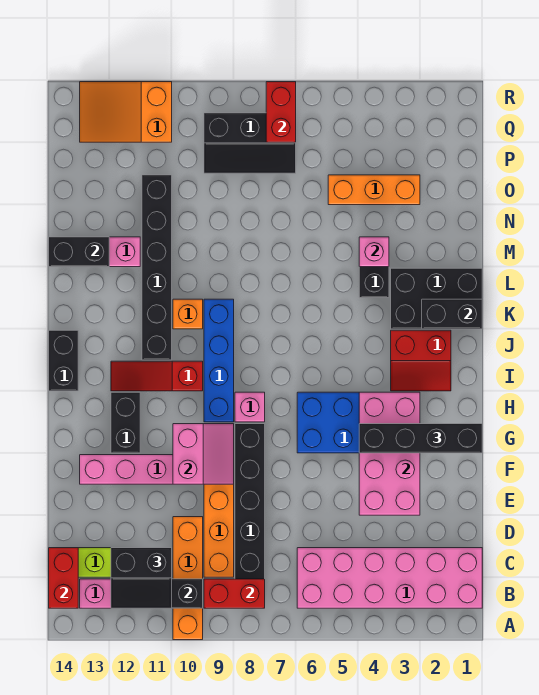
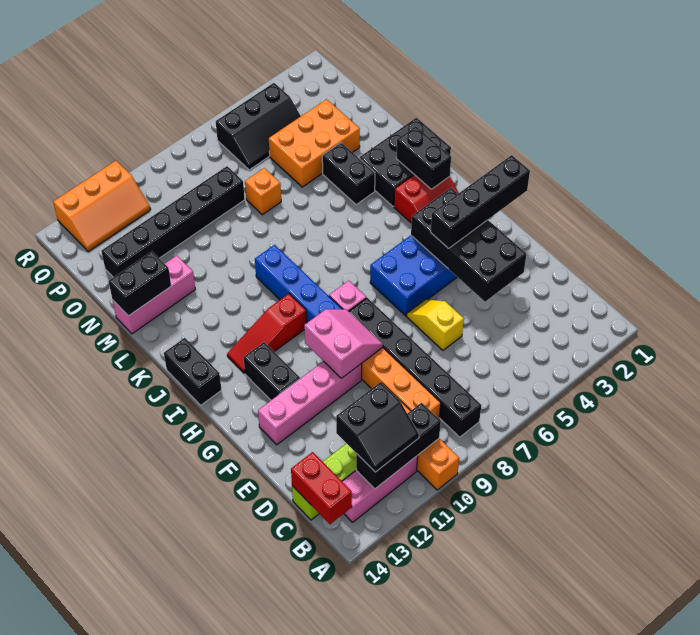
pink 2x6 brick [297,548,482,608] -> none
red 1x2 brick [204,579,265,608] -> none
pink 2x4 brick [359,392,420,515] -> black 2x4 brick [411,188,526,302]
none -> yellow 1x2 slope [407,299,464,350]
black 1x6 brick [142,175,172,360] -> black 1x6 brick turned to [101,166,245,277]
black 1x2 brick [422,299,482,329] -> black 1x2 brick turned to [396,126,451,189]
orange 1x1 brick [173,299,203,329] -> orange 1x1 brick moved to [245,168,281,215]
pink 1x1 brick [359,237,389,267] -> none
orange 1x3 brick [328,175,420,205] -> orange 2x3 brick [269,99,360,187]
black 2x3 slope [204,113,296,173] -> black 2x3 slope moved to [216,83,301,170]
red 1x2 brick [266,82,296,142] -> none
orange 2x3 slope [80,82,172,142] -> orange 2x3 slope turned to [53,161,151,251]

